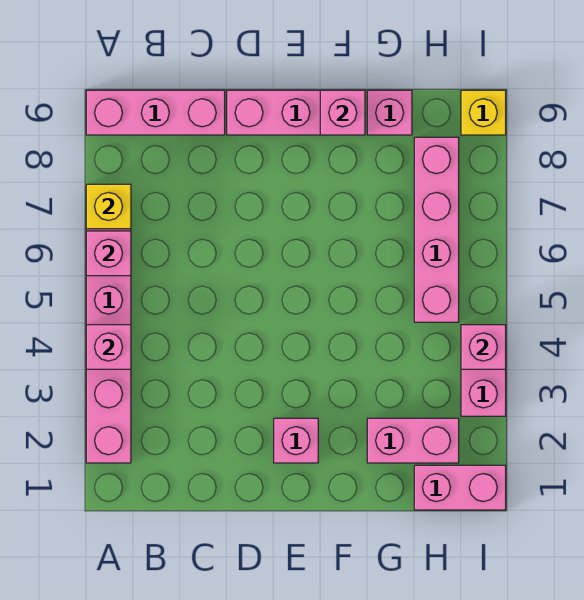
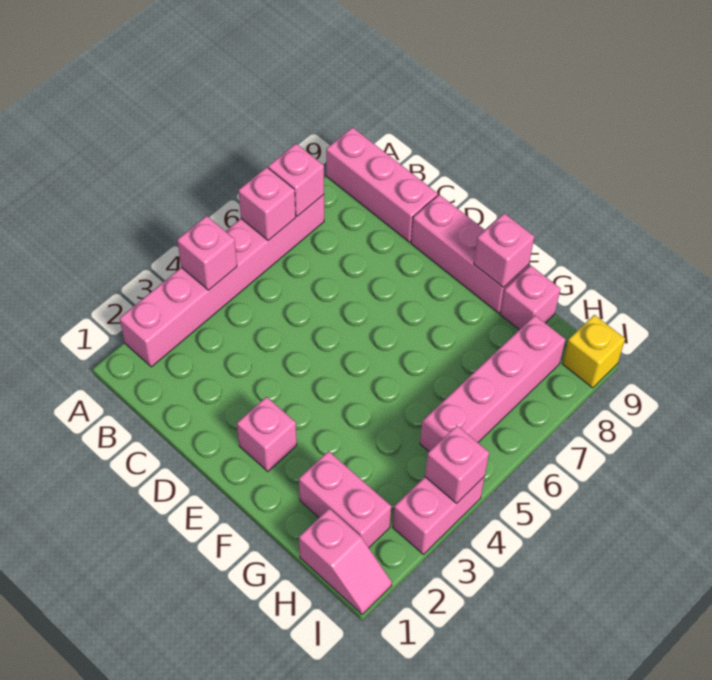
yellow 1x1 brick [86,184,131,229] -> pink 1x1 brick [268,144,324,216]
pink 1x2 brick [414,465,506,510] -> pink 1x2 slope [299,508,392,614]

